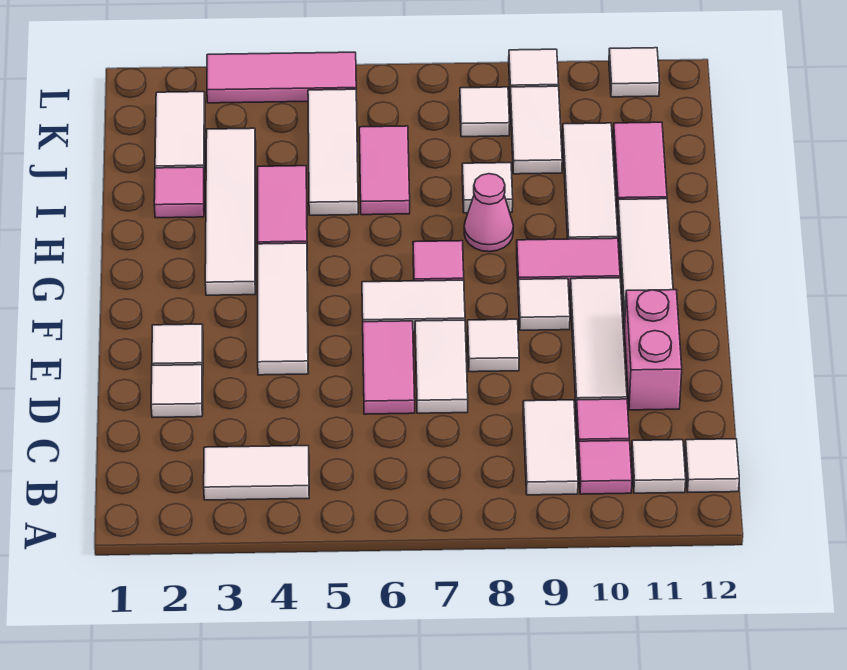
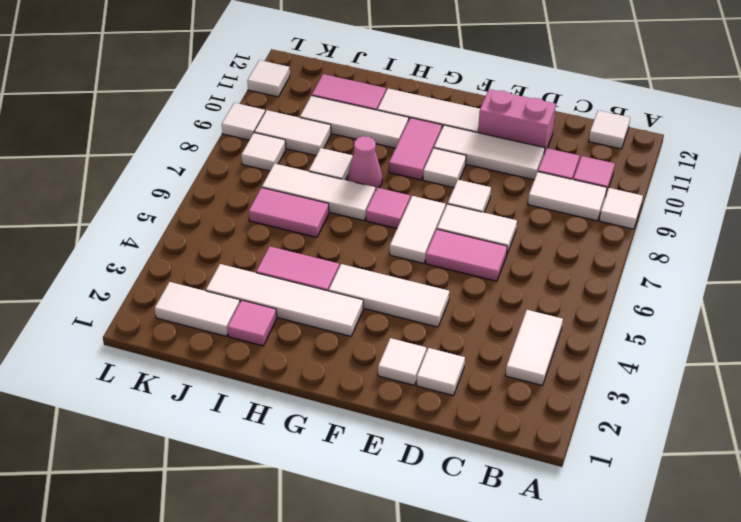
white 1x1 tile [632,440,686,493] -> white 1x1 tile moved to [599,188,643,229]
white 1x3 tile [308,89,358,215] -> white 1x3 tile moved to [262,164,375,221]
pink 1x3 tile [207,52,356,103] -> none

